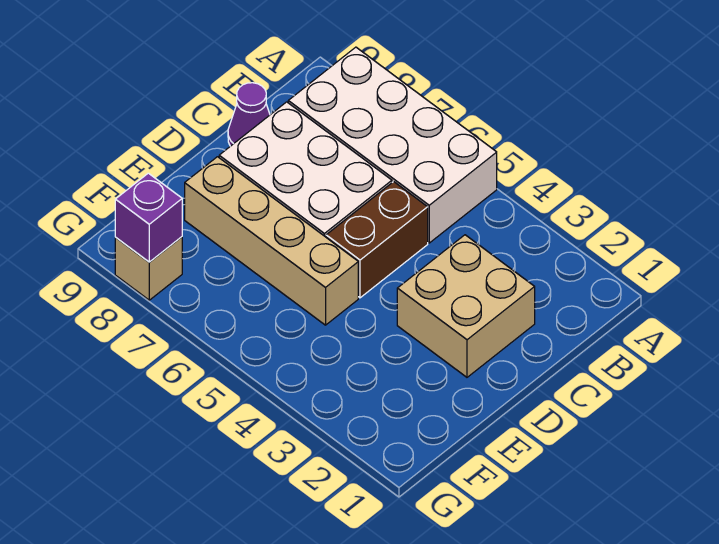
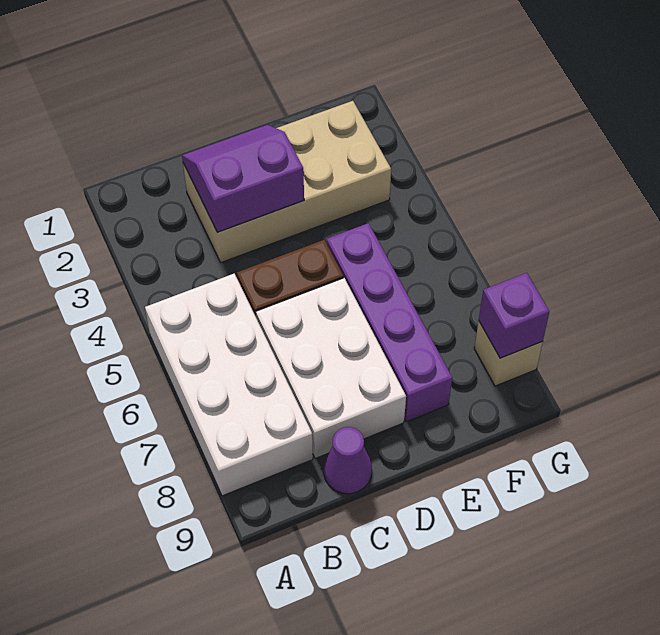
tan 2x2 brick [397,235,535,377] -> tan 2x4 brick [183,101,391,263]
none -> purple 2x2 slope [182,125,304,232]
tan 1x4 brick [185,157,358,325] -> purple 1x4 brick [327,223,452,422]

